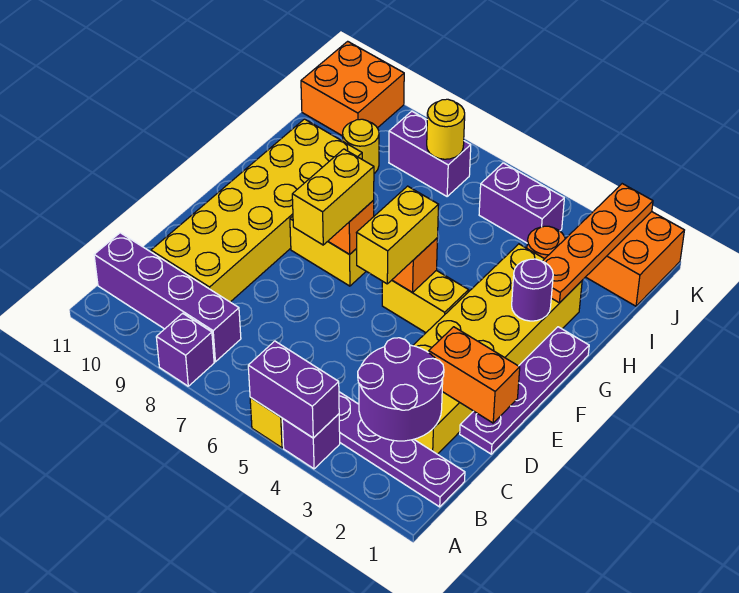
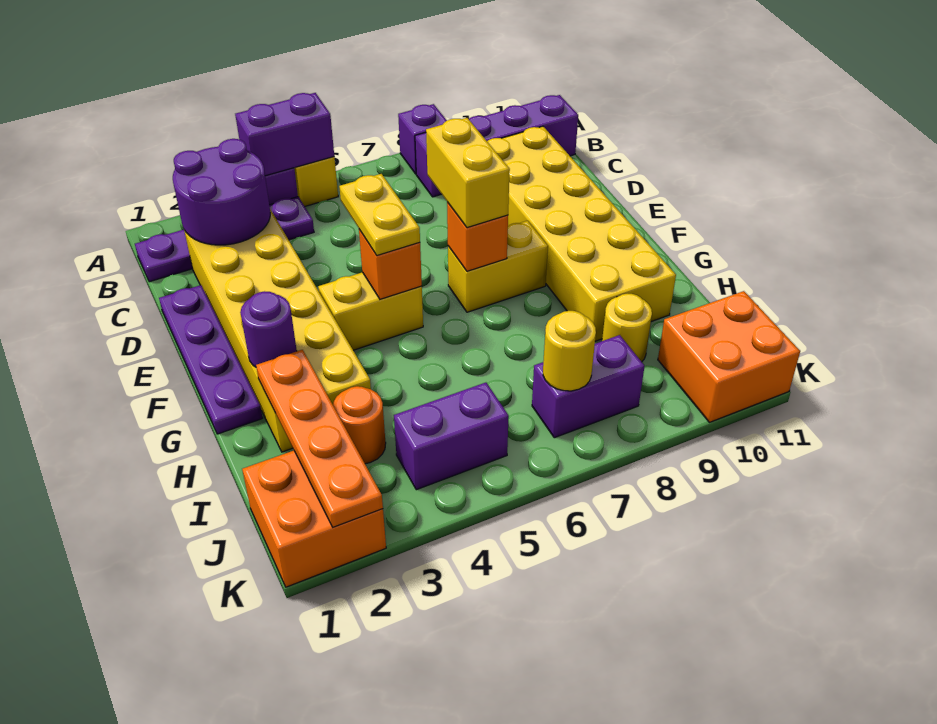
orange 1x2 brick [429,327,520,423] -> none
yellow 1x2 brick [356,186,439,284] -> yellow 1x2 plate [339,174,420,255]

